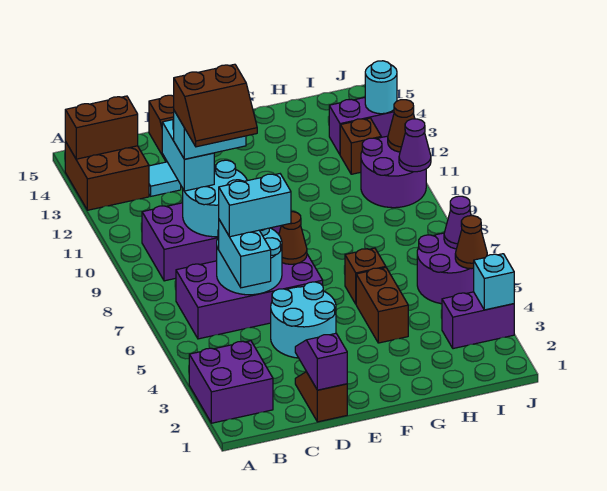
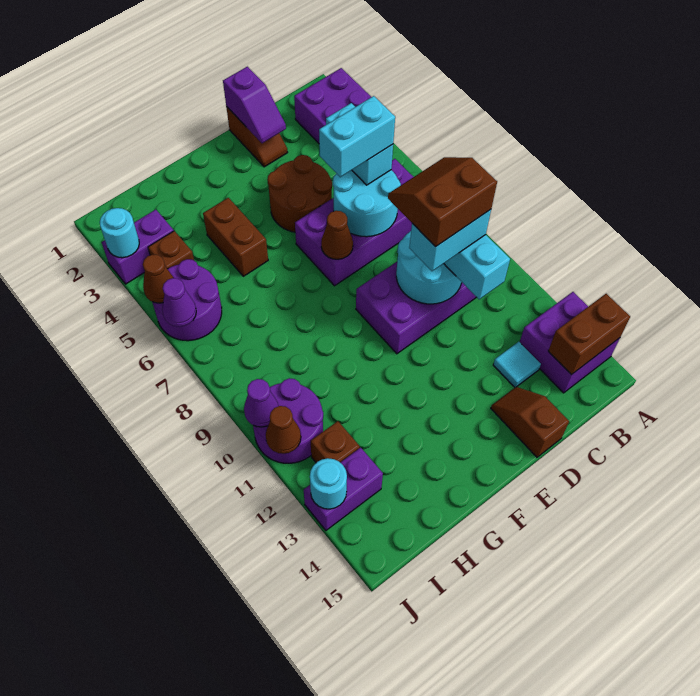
brown 2x2 brick [65,142,149,210] -> purple 2x2 brick [520,292,620,393]
cyan 2x2 round brick [271,282,336,358] -> brown 2x2 round brick [267,155,332,232]
brown 1x1 brick [345,248,386,304] -> brown 1x1 brick moved to [148,231,194,269]
cyan 1x1 brick [474,254,514,310] -> cyan 1x1 round brick [100,208,139,258]

